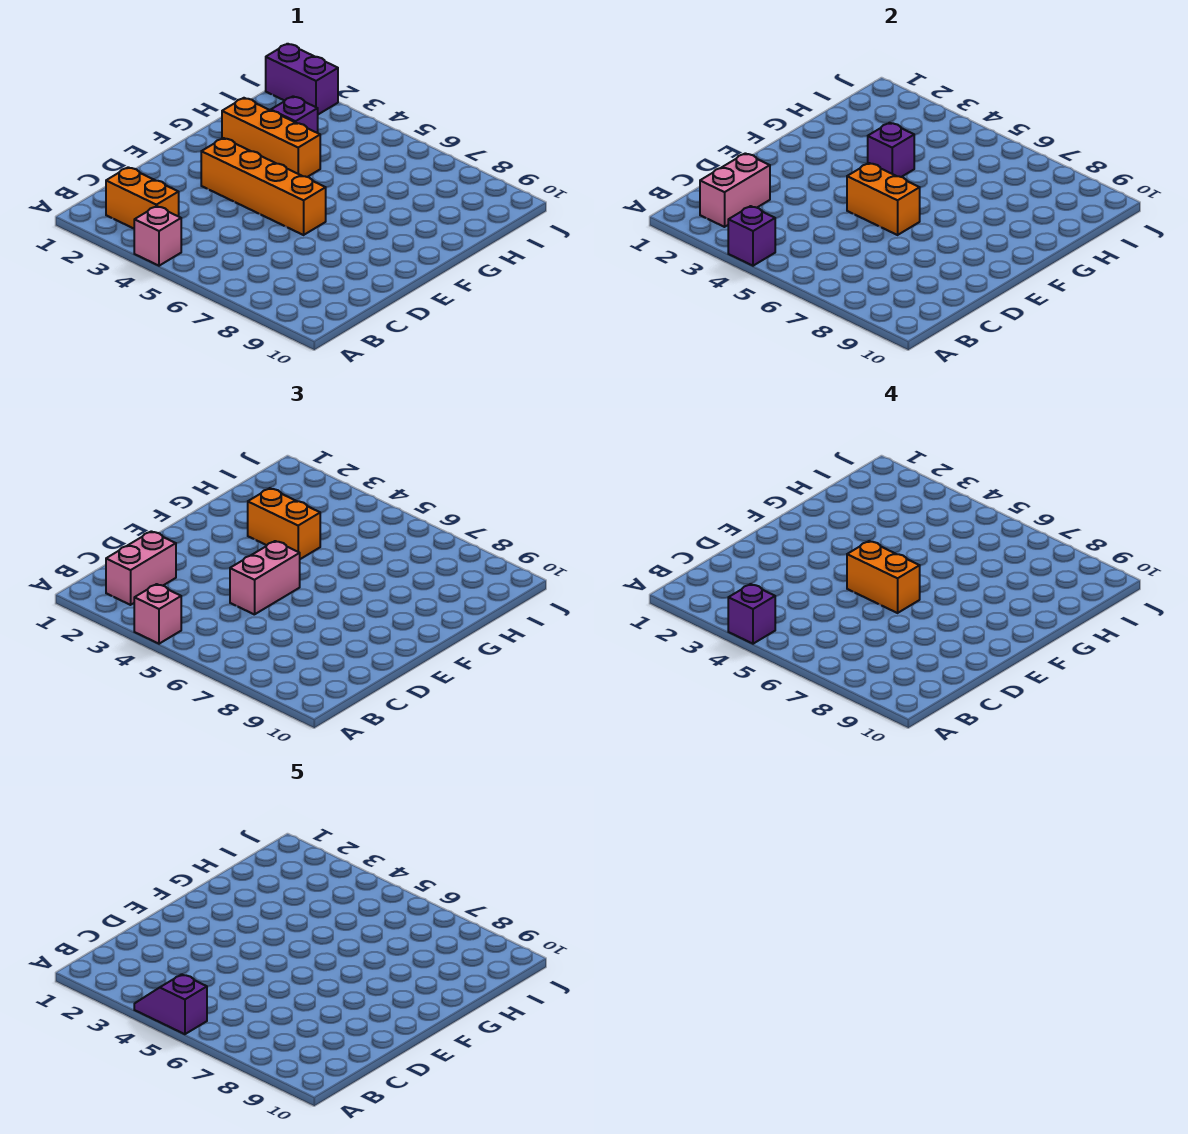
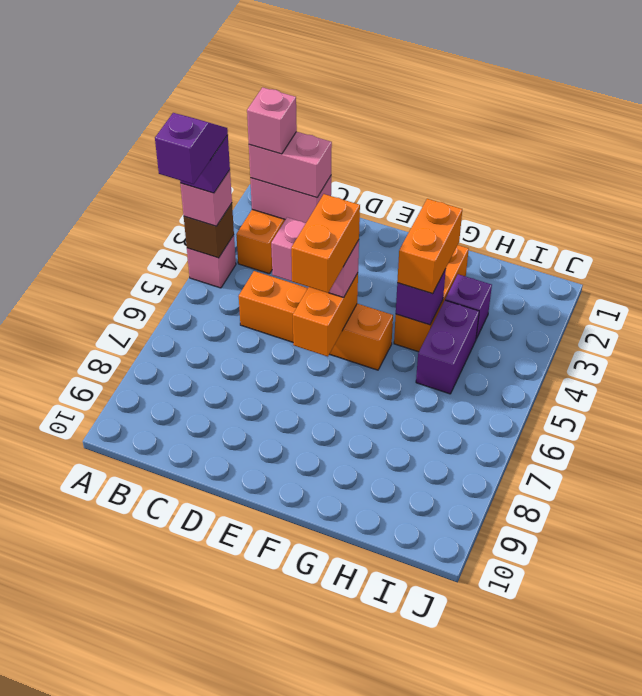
purple 1x1 brick [728,206,775,266] -> brown 1x1 brick [184,203,234,258]
none -> pink 1x1 brick [247,87,297,154]
orange 1x4 brick [201,138,326,235] -> orange 1x4 brick turned to [239,271,393,370]
purple 1x2 brick [266,44,338,114] -> purple 1x2 brick moved to [416,300,479,394]

